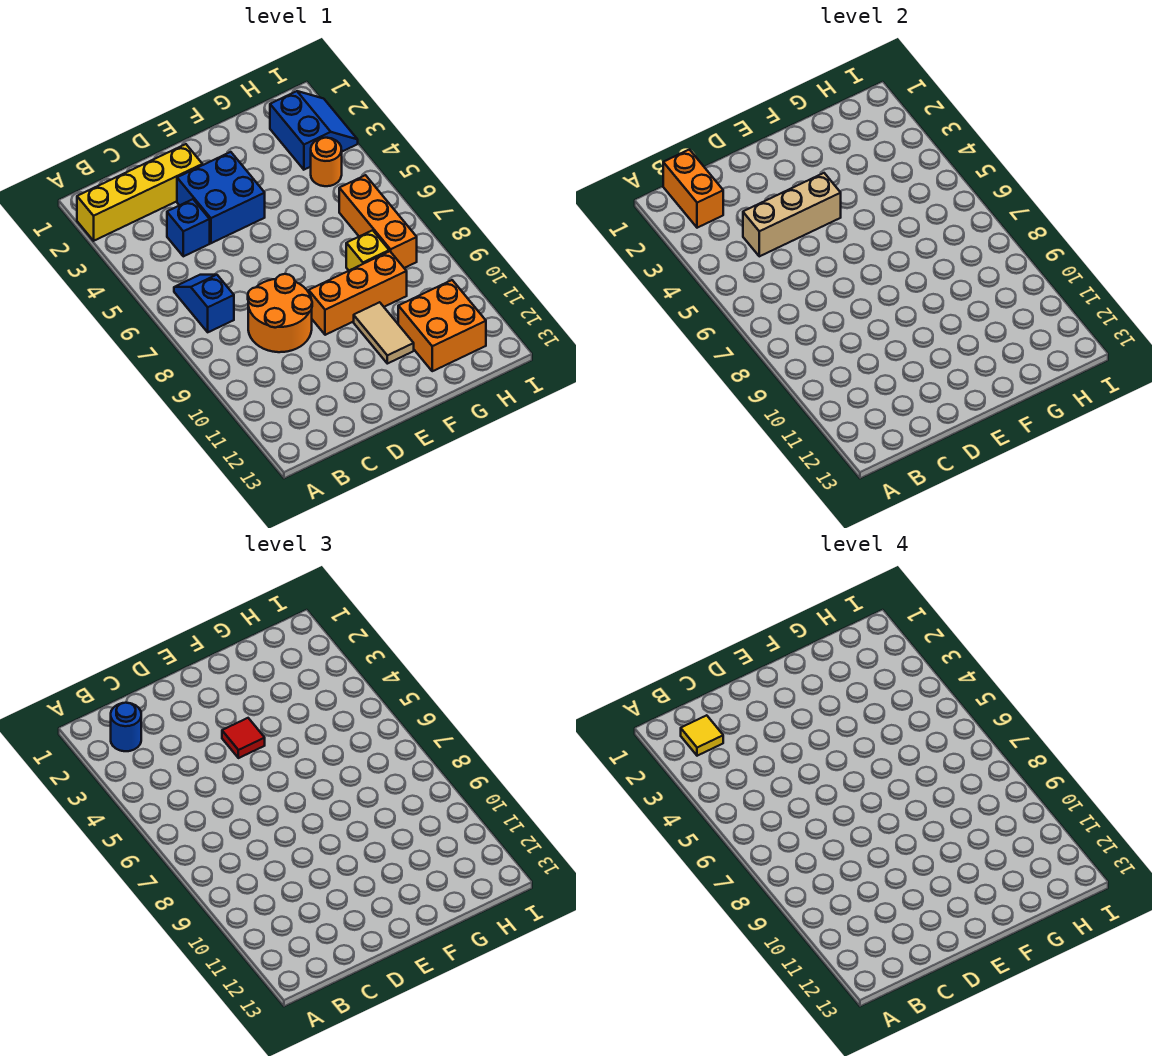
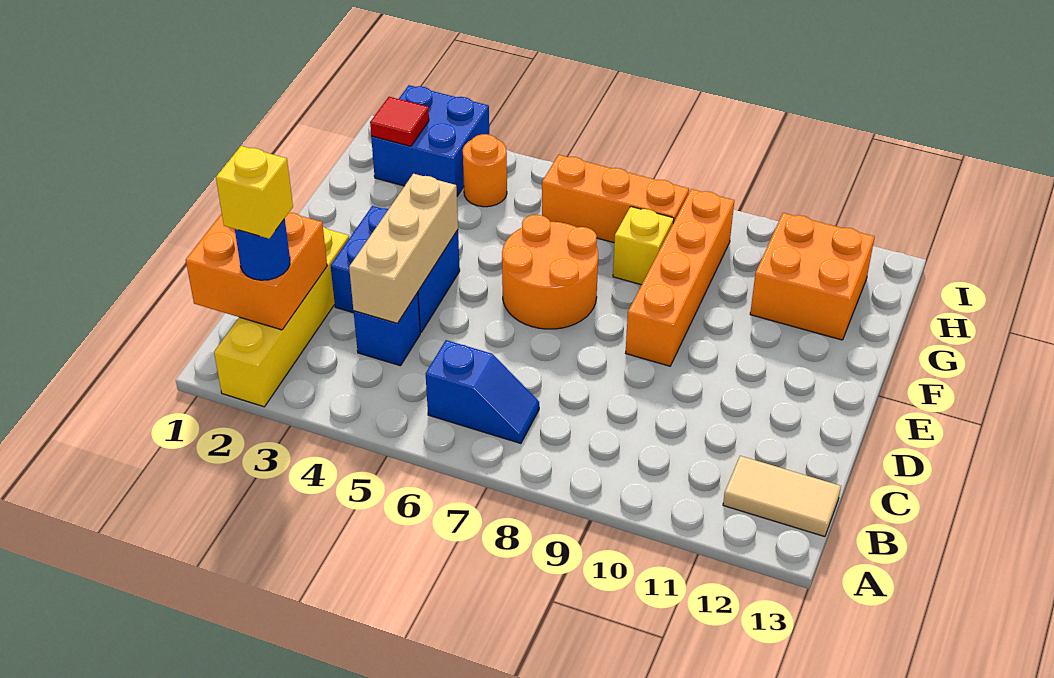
orange 1x2 brick [663,150,723,228] -> orange 2x2 brick [186,213,327,330]
yellow 1x1 tile [681,715,723,756] -> yellow 1x1 brick [216,146,293,239]
blue 1x2 slope [174,275,234,332] -> blue 1x2 slope turned to [426,340,539,443]
orange 2x2 round brick [248,274,312,352] -> orange 2x2 round brick moved to [502,215,598,329]
red 1x1 tile [222,718,265,758] -> red 1x1 tile moved to [370,97,429,146]
orange 1x3 brick [309,251,407,335] -> orange 1x4 brick [626,189,734,366]
tan 1x2 tile [354,302,414,364] -> tan 1x2 tile moved to [723,456,841,537]
blue 2x2 slope [270,91,358,170] -> blue 2x2 brick [371,85,489,196]

